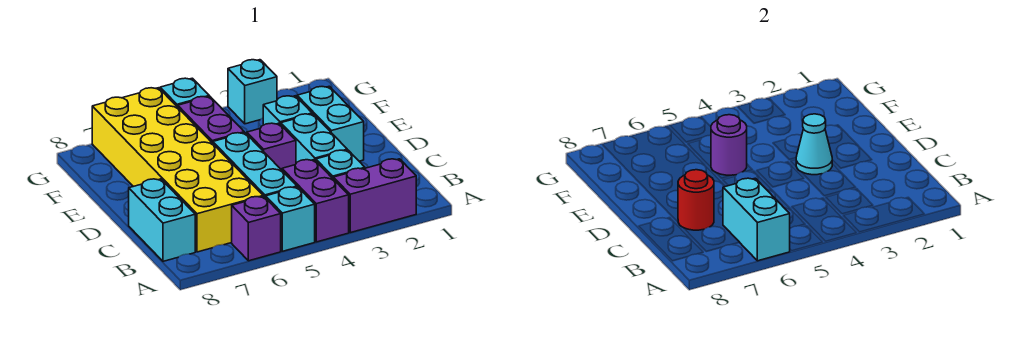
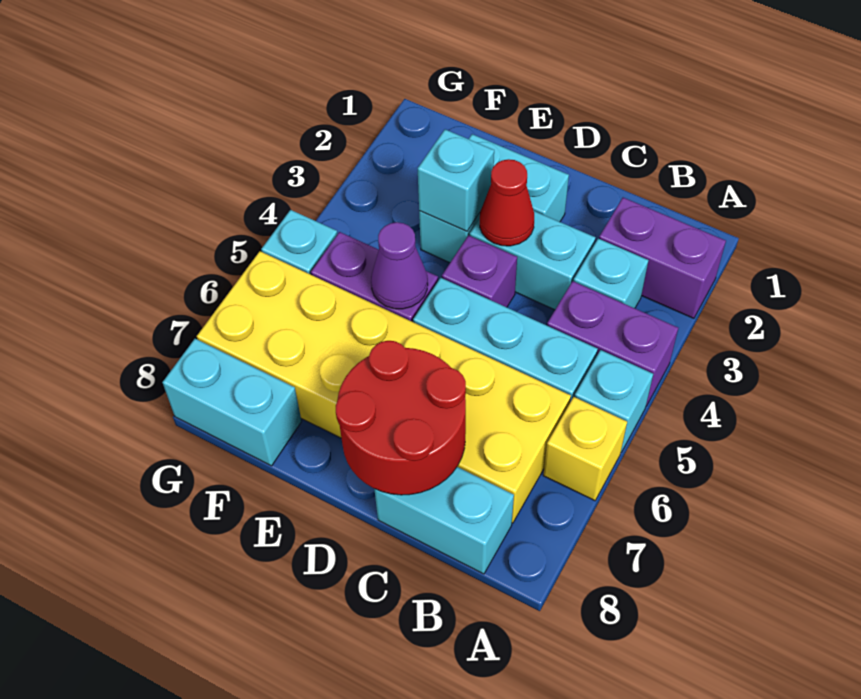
purple 1x2 brick [333,159,416,233] -> purple 1x2 brick turned to [599,198,726,318]
purple 1x1 brick [232,197,281,261] -> yellow 1x1 brick [543,397,627,501]
cyan 1x2 brick [723,178,790,261] -> cyan 1x2 brick moved to [163,339,302,466]
red 1x1 round brick [678,170,714,230] -> red 2x2 round brick [336,341,466,495]
cyan 1x1 cone [796,114,832,175] -> red 1x1 cone [480,159,534,246]
purple 1x1 round brick [711,115,747,175] -> purple 1x1 cone [371,222,428,309]
cyan 1x1 brick [228,60,277,124] -> cyan 1x1 brick moved to [418,129,494,231]

